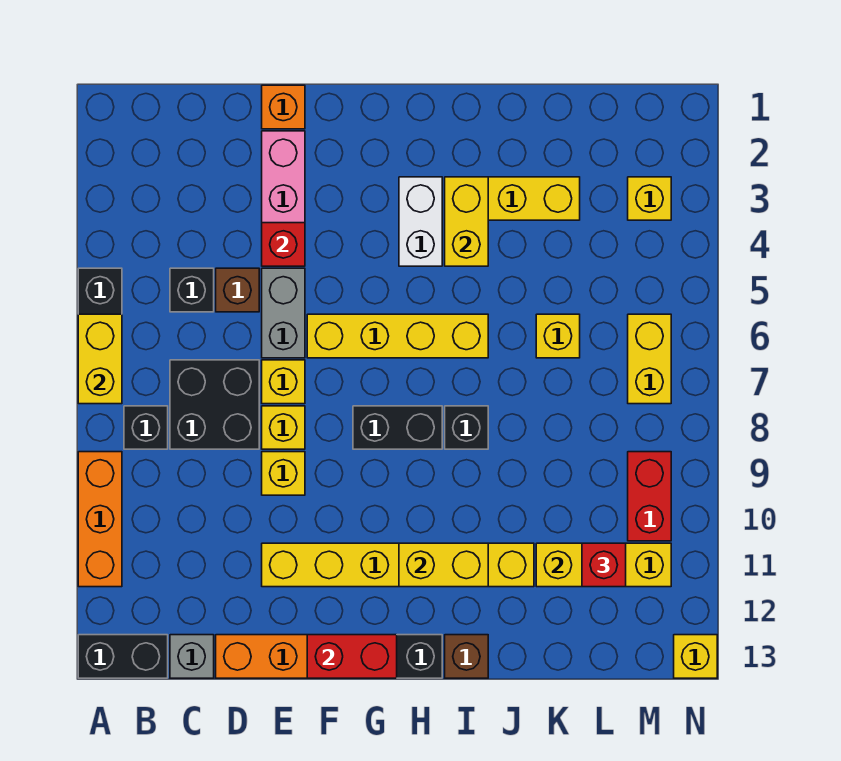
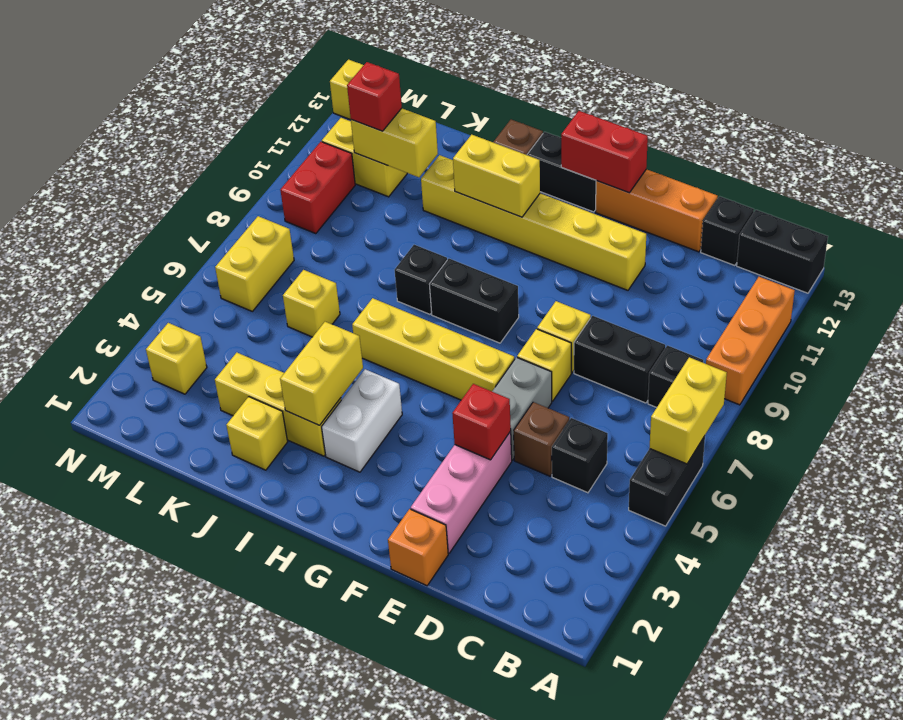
black 2x2 brick [170,360,259,449] -> black 1x2 brick [574,316,665,403]
grey 1x1 brick [170,635,214,678] -> black 1x1 brick [701,196,754,266]
yellow 1x1 brick [262,452,305,495] -> yellow 1x1 brick moved to [226,397,288,470]

